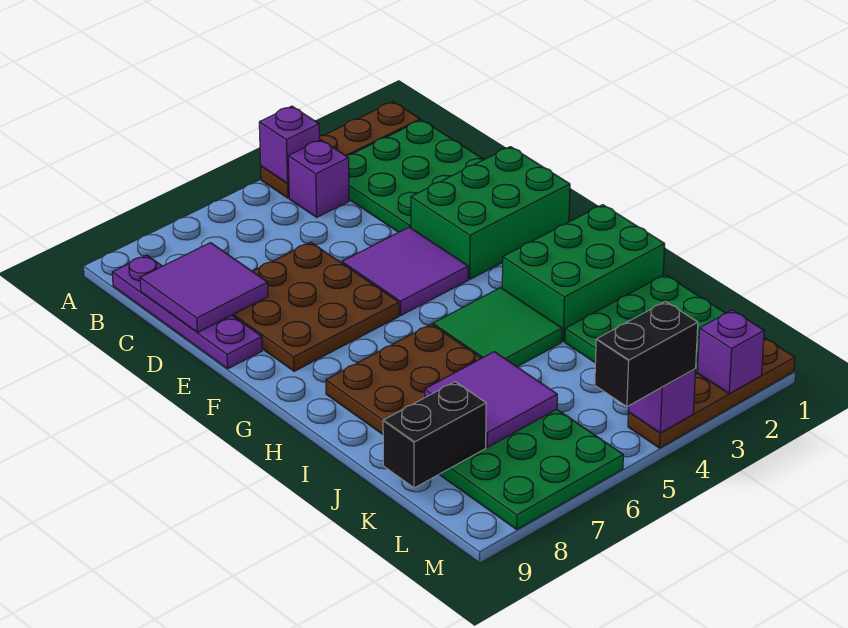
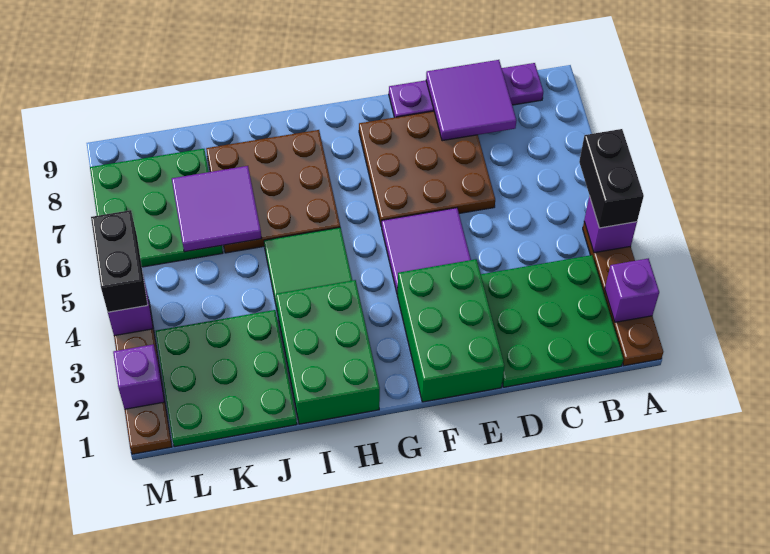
purple 1x1 brick [288,140,349,217] -> purple 1x1 brick moved to [605,258,659,322]
black 1x2 brick [383,382,486,488] -> black 1x2 brick moved to [579,129,644,228]

